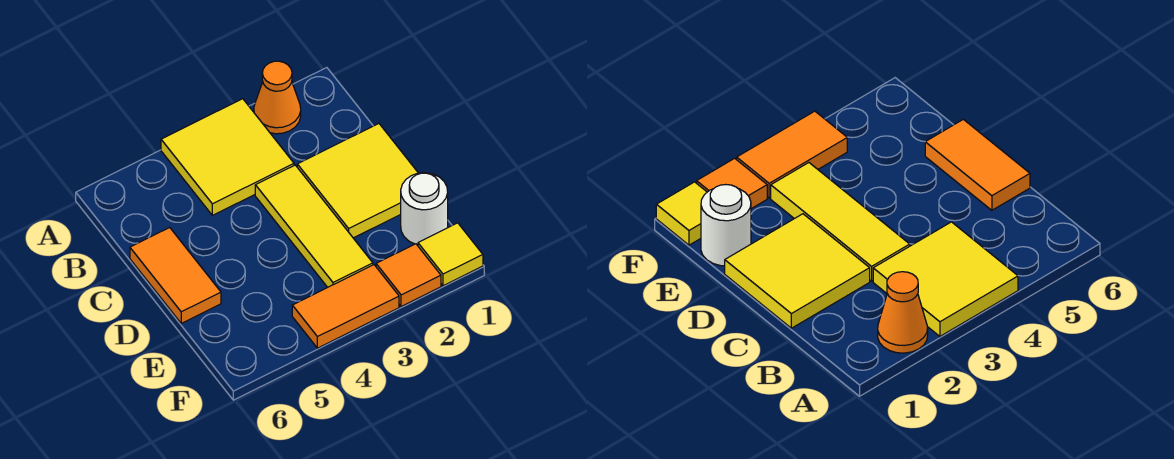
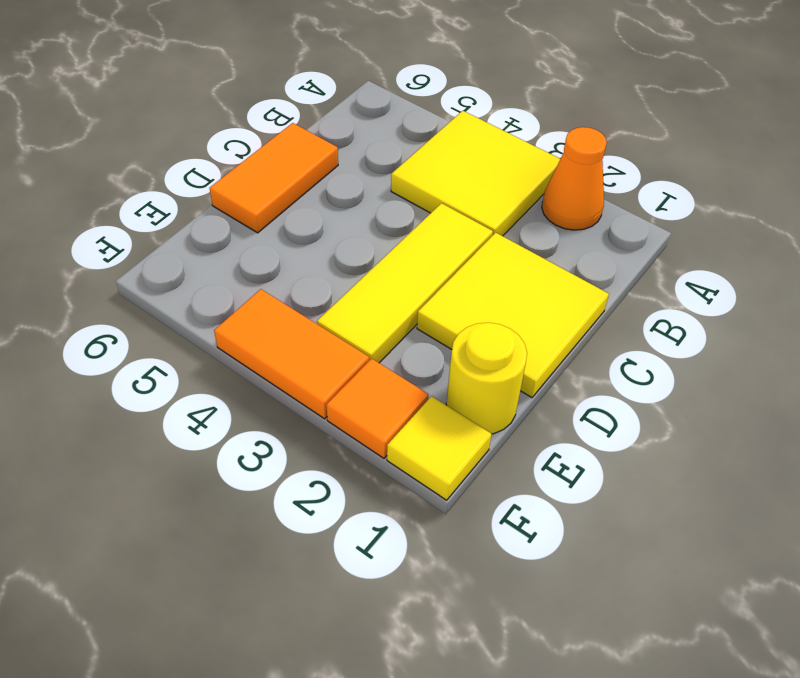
white 1x1 round brick [401,173,448,245] -> yellow 1x1 round brick [446,323,527,434]

